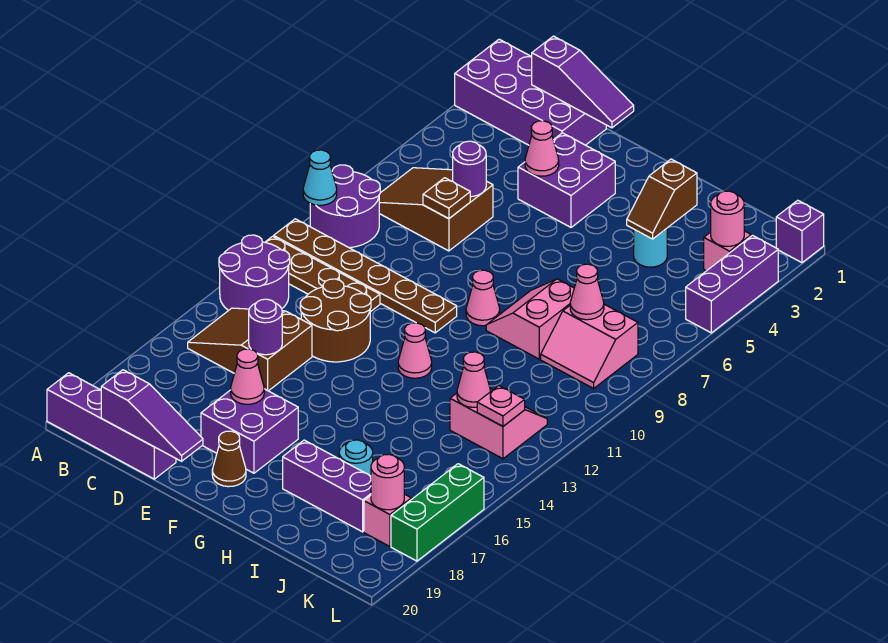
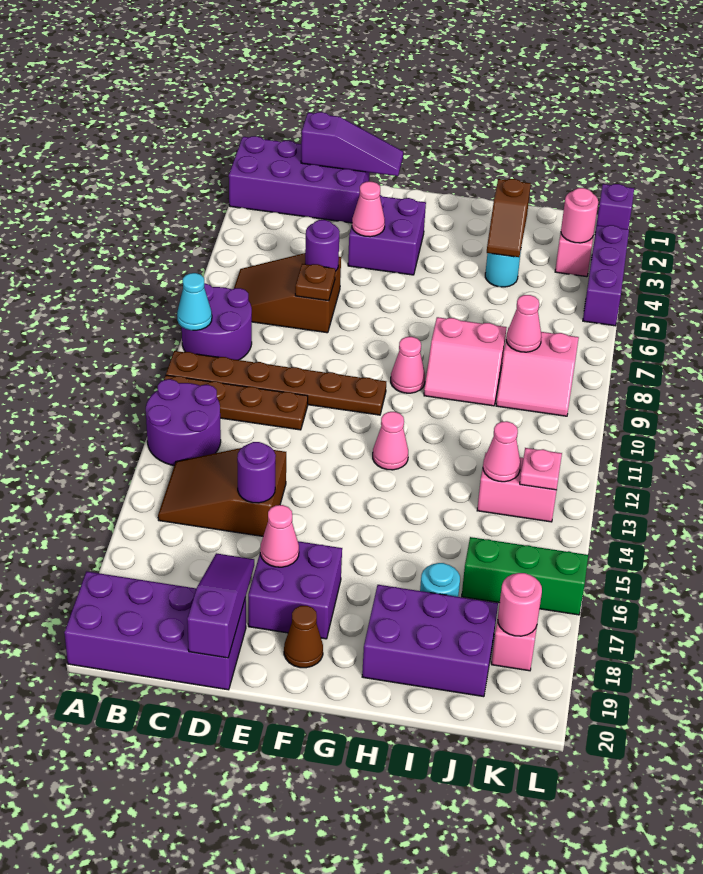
purple 1x4 brick [47,373,176,479] -> purple 2x4 brick [64,571,246,690]
purple 1x3 slope [101,370,203,461] -> purple 1x3 slope turned to [187,553,254,658]
brown 2x2 round brick [300,279,371,362] -> none
pink 2x2 slope [486,279,574,359] -> pink 2x2 slope turned to [424,317,507,406]
purple 1x3 brick [283,440,371,532] -> purple 2x3 brick [362,585,498,697]
green 1x3 brick [391,464,484,561] -> green 1x3 brick turned to [462,537,588,615]

